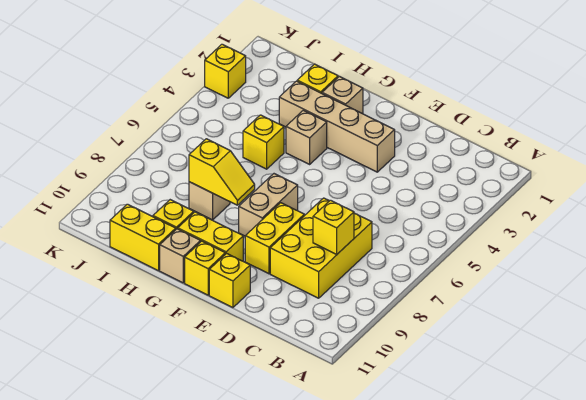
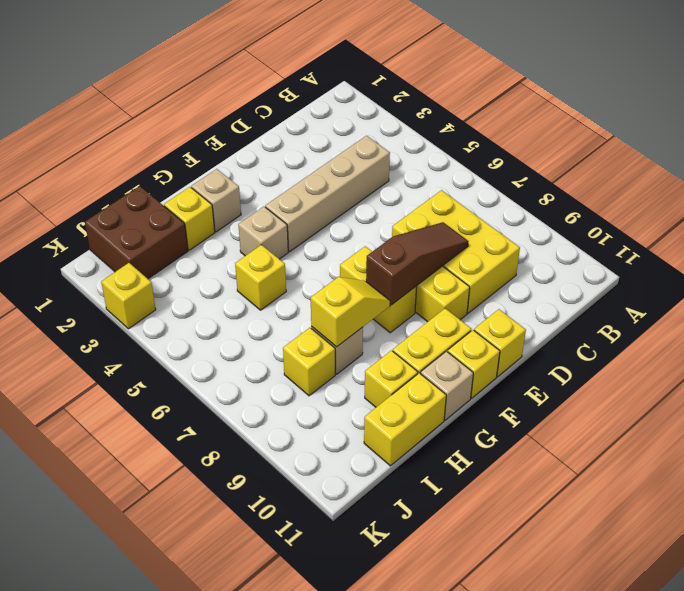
yellow 1x1 brick [313,200,354,254] -> yellow 1x1 brick moved to [283,328,335,396]
none -> brown 1x3 slope [366,222,468,305]
tan 1x4 brick [279,81,395,172] -> tan 1x4 brick moved to [265,136,390,252]
tan 1x2 brick [239,174,298,236] -> yellow 1x2 brick [340,246,417,333]
none -> brown 2x2 brick [85,186,188,279]

